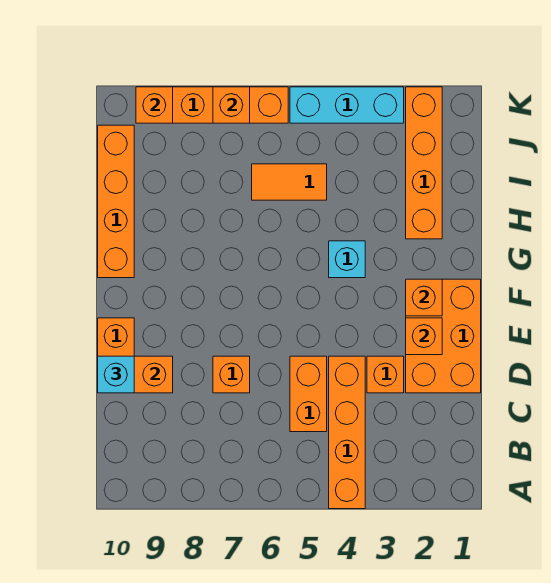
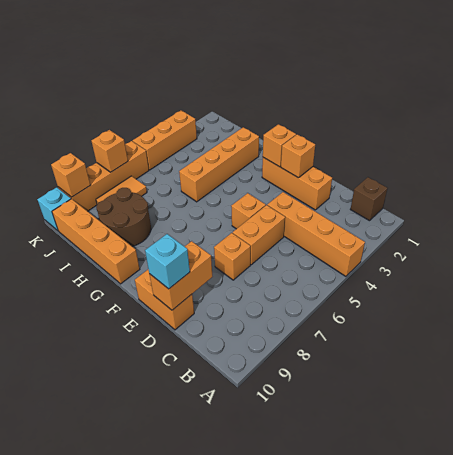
none -> brown 1x1 brick [350,177,388,221]
orange 1x2 brick [290,356,327,432] -> orange 1x2 brick turned to [233,205,285,265]
orange 2x3 brick [406,279,481,393] -> orange 1x3 brick [262,157,332,210]
orange 1x1 brick [367,356,404,393] -> orange 1x1 brick moved to [231,193,266,229]
cyan 1x1 brick [329,241,365,278] -> cyan 1x1 brick moved to [37,187,71,231]
orange 1x4 brick [406,87,442,239] -> orange 1x4 brick turned to [179,127,259,202]
none -> brown 2x2 round brick [96,188,151,246]
orange 1x2 tile [252,164,327,200] -> orange 1x2 tile moved to [96,176,147,204]
cyan 1x3 brick [290,87,404,123] -> orange 1x3 brick [133,110,197,170]

